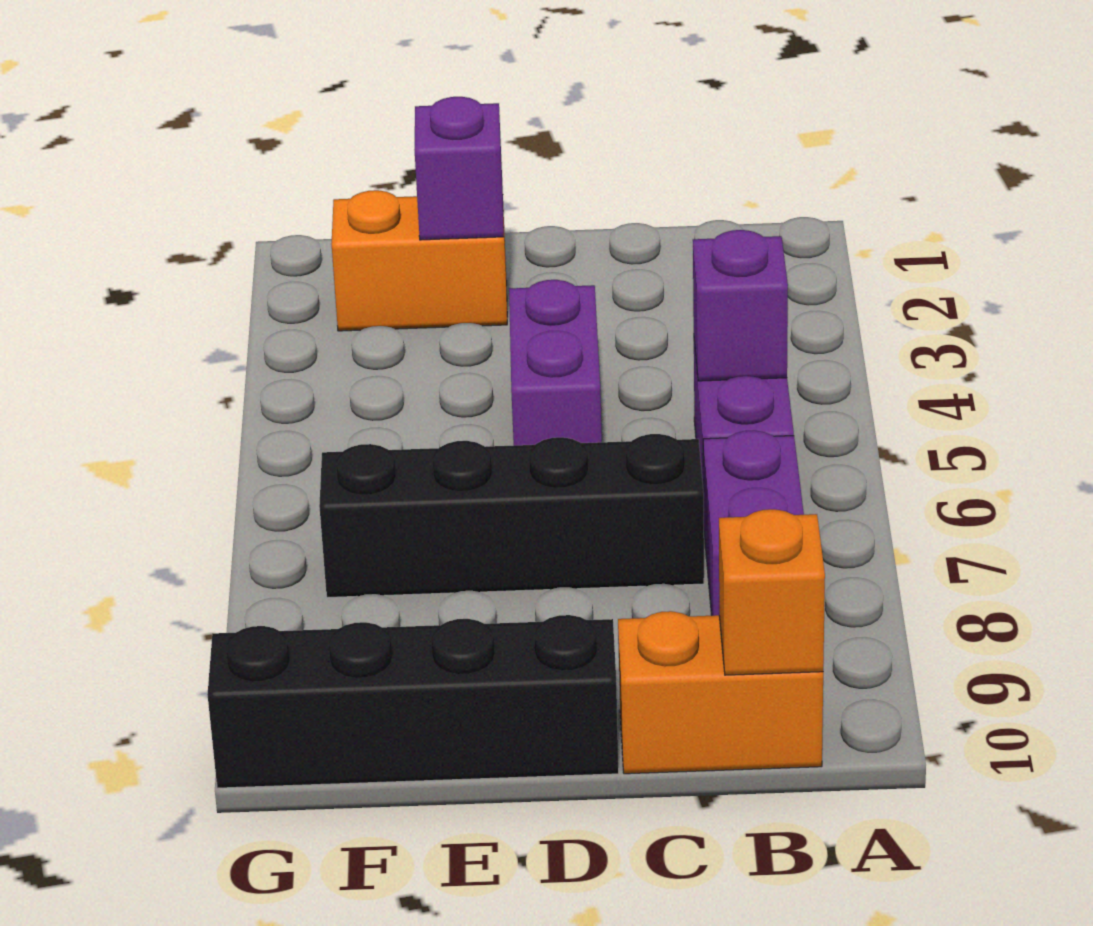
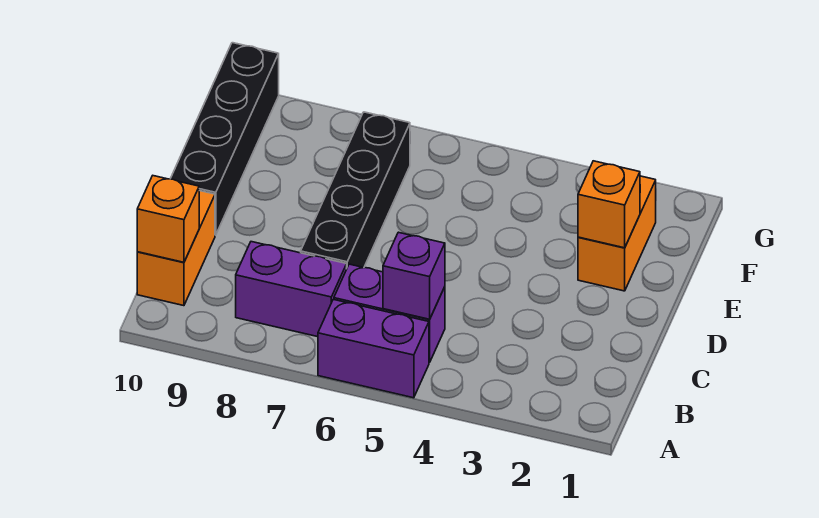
purple 1x2 brick [509,280,602,445] -> purple 1x2 brick moved to [318,299,429,398]
purple 1x1 brick [414,97,504,240] -> orange 1x1 brick [578,161,640,248]

